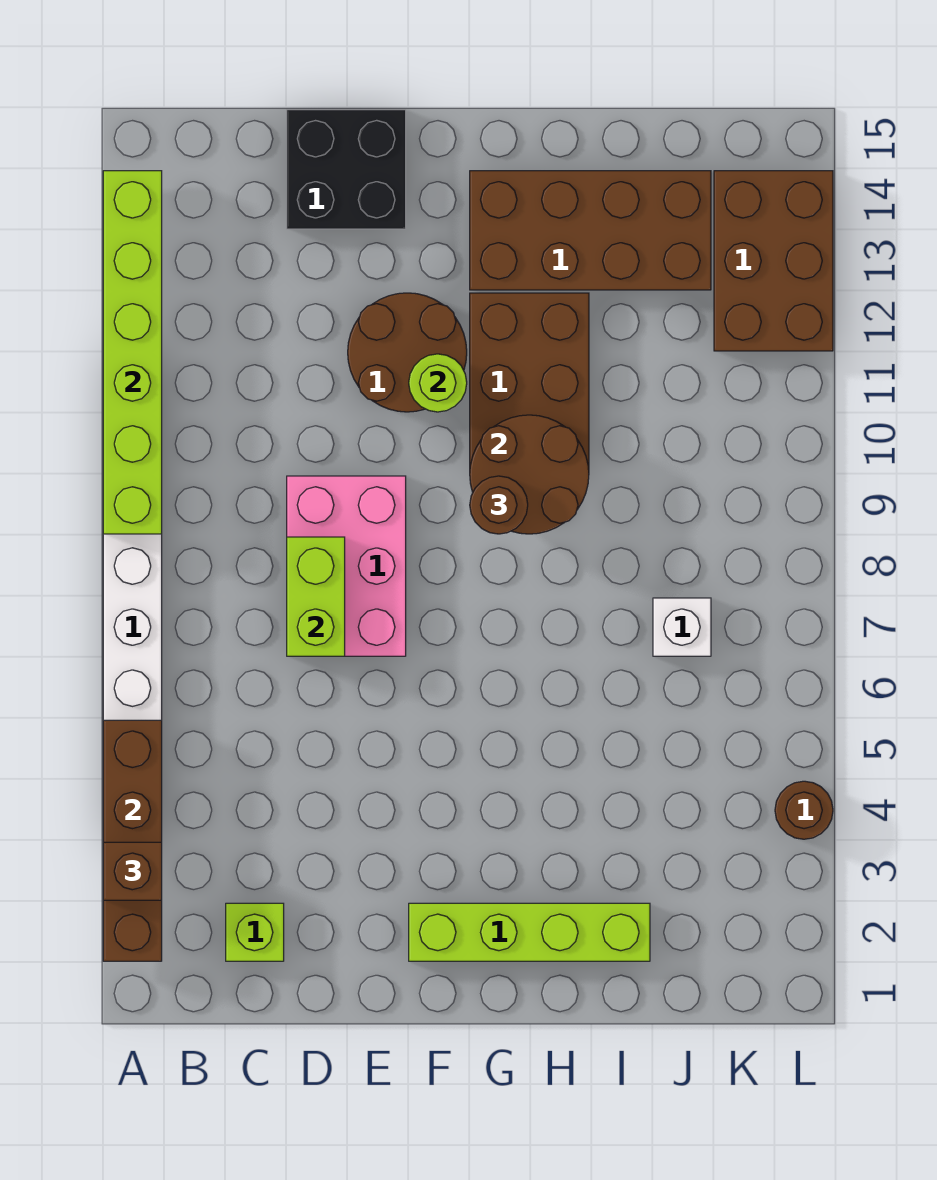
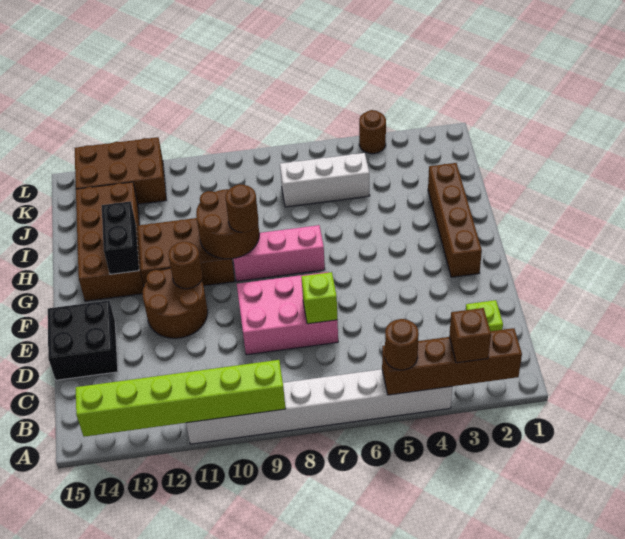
none -> brown 1x1 round brick [385,319,419,370]
lime 1x2 brick [287,537,345,656] -> lime 1x1 brick [301,272,337,324]
lime 1x4 brick [409,903,650,961] -> brown 1x4 brick [428,163,482,277]
lime 1x1 round brick [409,354,467,412] -> brown 1x1 round brick [168,242,202,289]
none -> pink 1x3 brick [233,225,325,281]
none -> black 1x2 brick [102,201,139,274]
white 1x1 brick [653,598,711,656] -> white 1x3 brick [280,153,370,207]

